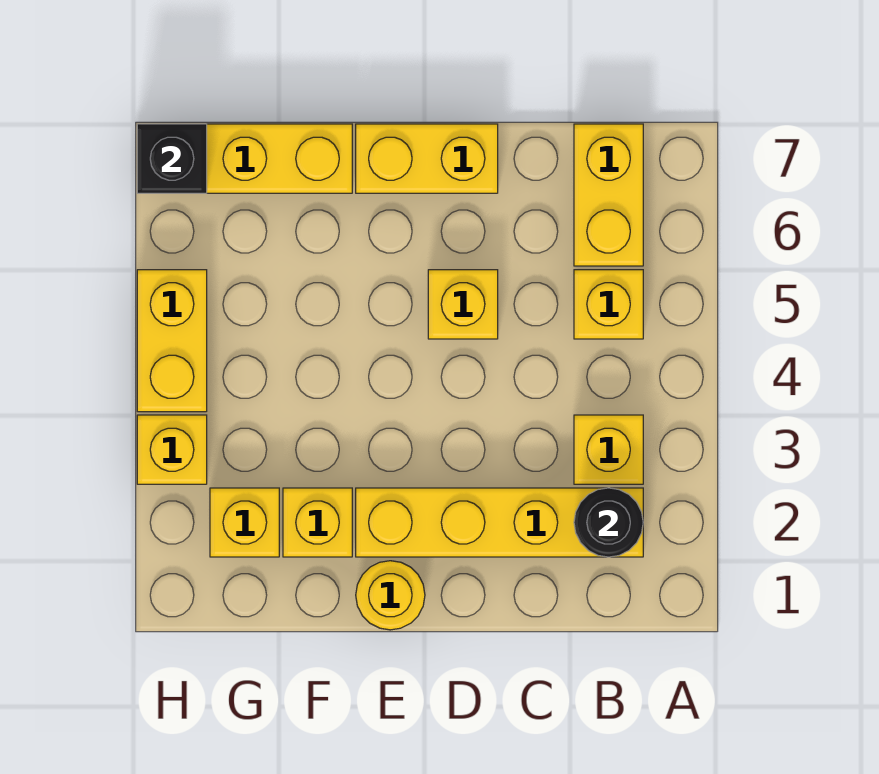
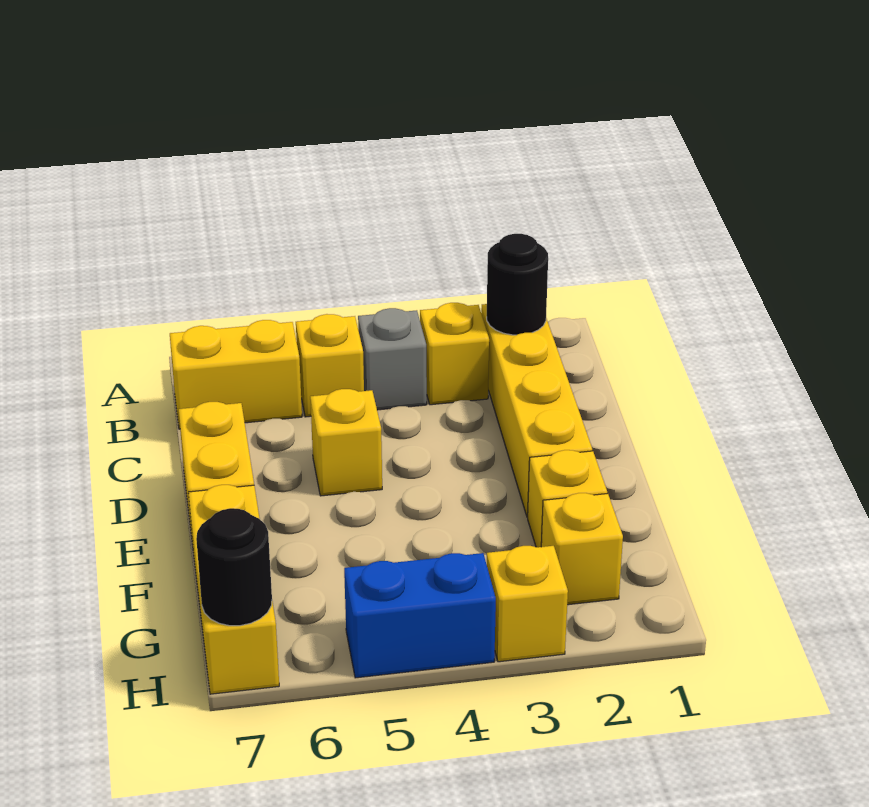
none -> grey 1x1 brick [358,308,427,410]
yellow 1x1 round brick [356,561,425,630] -> none
yellow 1x2 brick [137,270,207,412] -> blue 1x2 brick [344,553,496,678]
black 1x1 brick [137,124,207,193] -> black 1x1 round brick [196,508,272,626]

